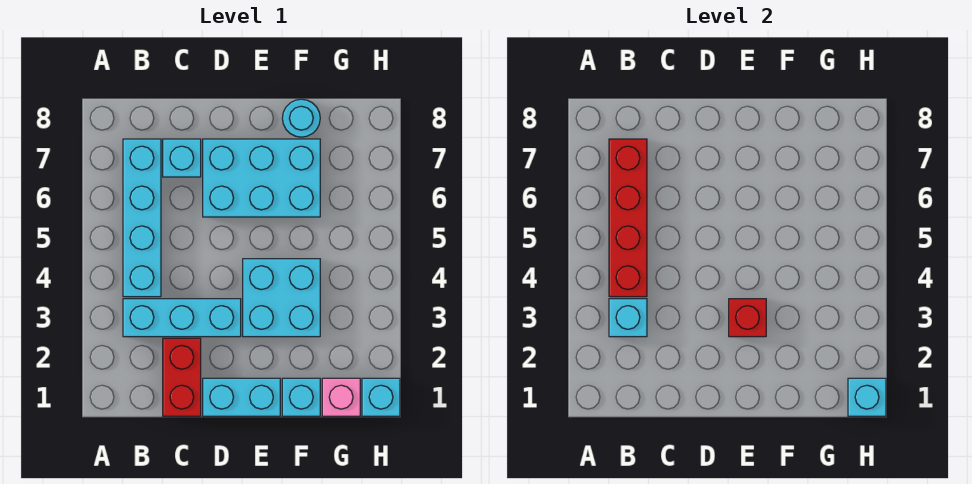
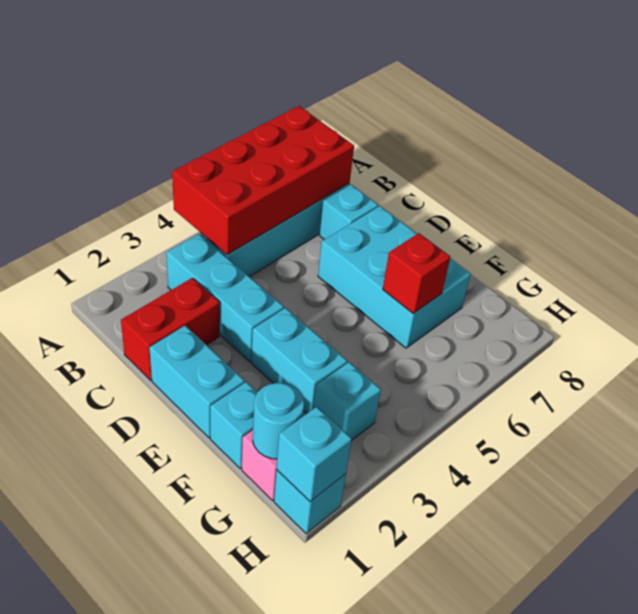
cyan 1x1 brick [609,299,647,337] -> cyan 1x1 brick moved to [314,362,381,440]
red 1x4 brick [609,139,647,297] -> red 2x4 brick [172,106,354,255]
cyan 2x2 brick [243,259,320,337] -> cyan 1x2 brick [251,308,347,414]
red 1x1 brick [729,299,766,337] -> red 1x1 brick moved to [383,233,450,314]
cyan 1x1 round brick [282,99,320,137] -> cyan 1x1 round brick moved to [253,383,304,459]

